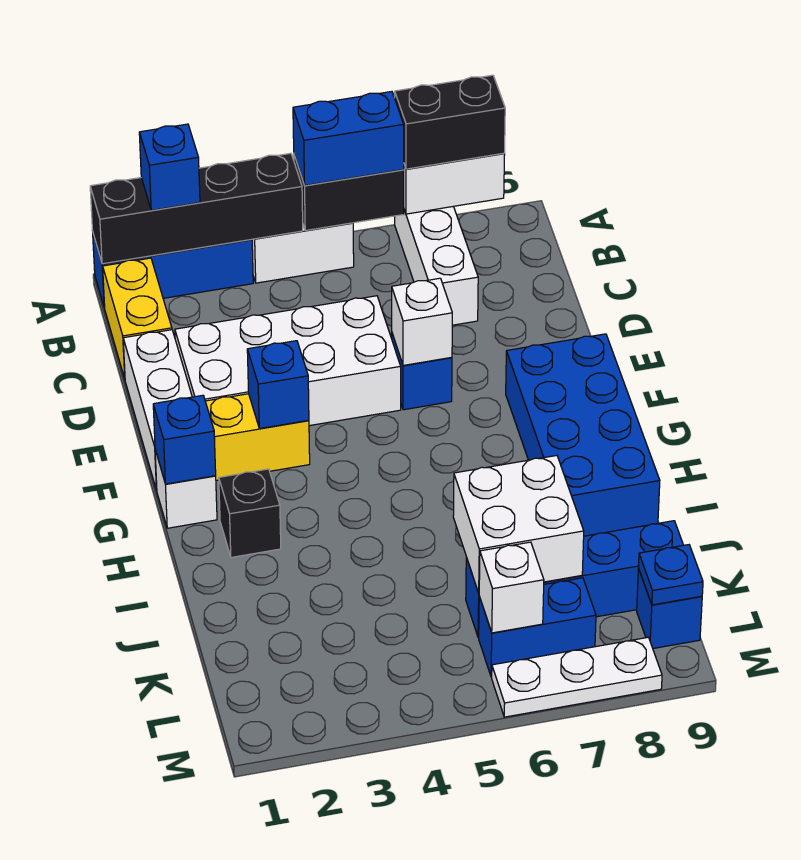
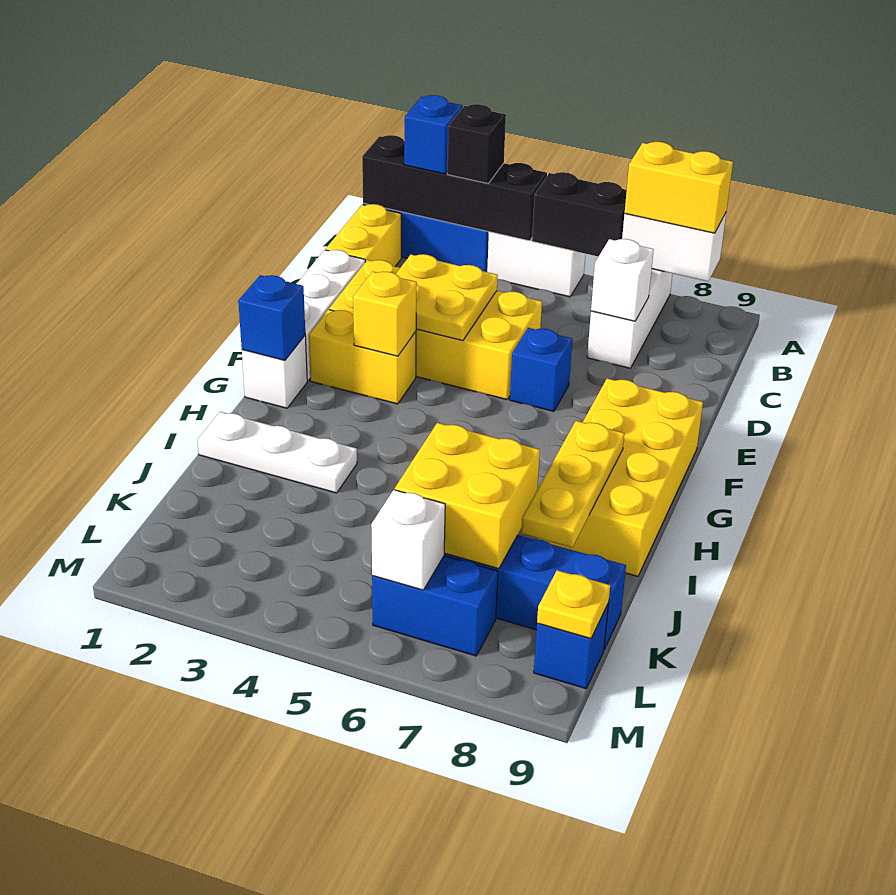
blue 1x2 brick [293,92,404,185] -> none
black 1x2 brick [395,75,505,169] -> yellow 1x2 brick [625,142,733,233]
white 2x4 brick [175,296,401,426] -> yellow 2x4 brick [329,260,542,400]
none -> yellow 2x2 plate [396,254,498,341]
white 1x1 brick [392,278,452,365] -> white 1x1 brick moved to [591,239,654,321]
blue 1x1 brick [247,341,309,428] -> yellow 1x1 brick [353,271,417,356]
blue 2x4 brick [506,334,660,536] -> yellow 2x4 brick [538,378,703,576]
black 1x1 brick [219,469,281,557] -> black 1x1 brick moved to [447,104,506,184]
none -> yellow 1x3 plate [521,421,624,547]
white 2x2 brick [453,456,584,593] -> yellow 2x2 brick [395,423,540,569]
blue 1x1 plate [638,545,703,605] -> yellow 1x1 plate [537,570,610,639]
white 1x3 plate [492,637,662,717] -> white 1x3 plate moved to [198,412,357,493]

